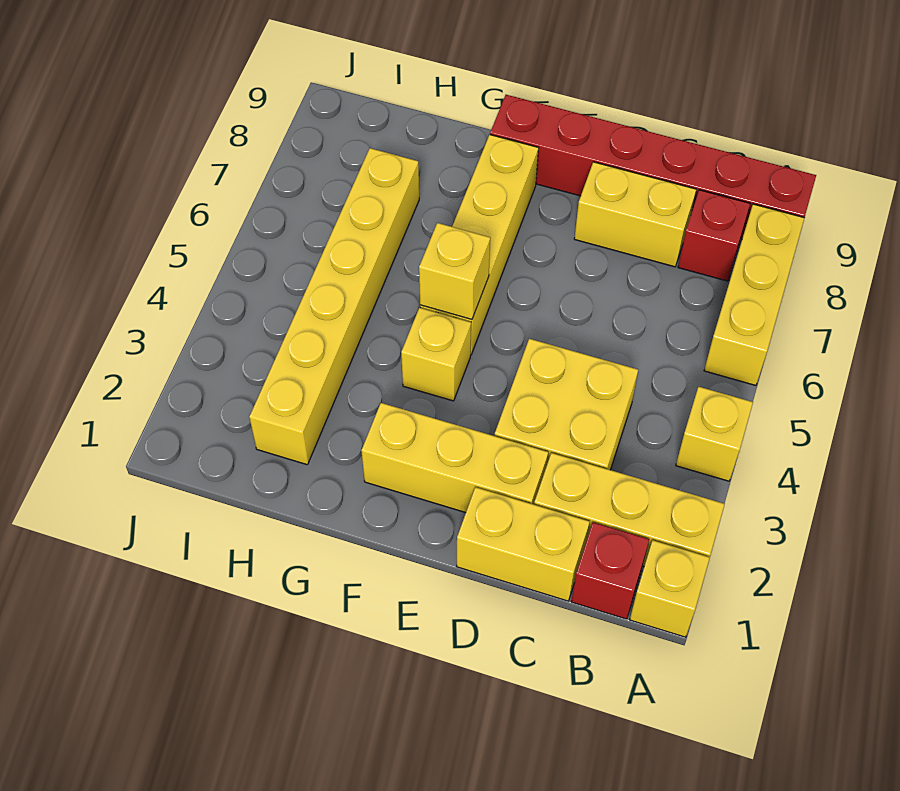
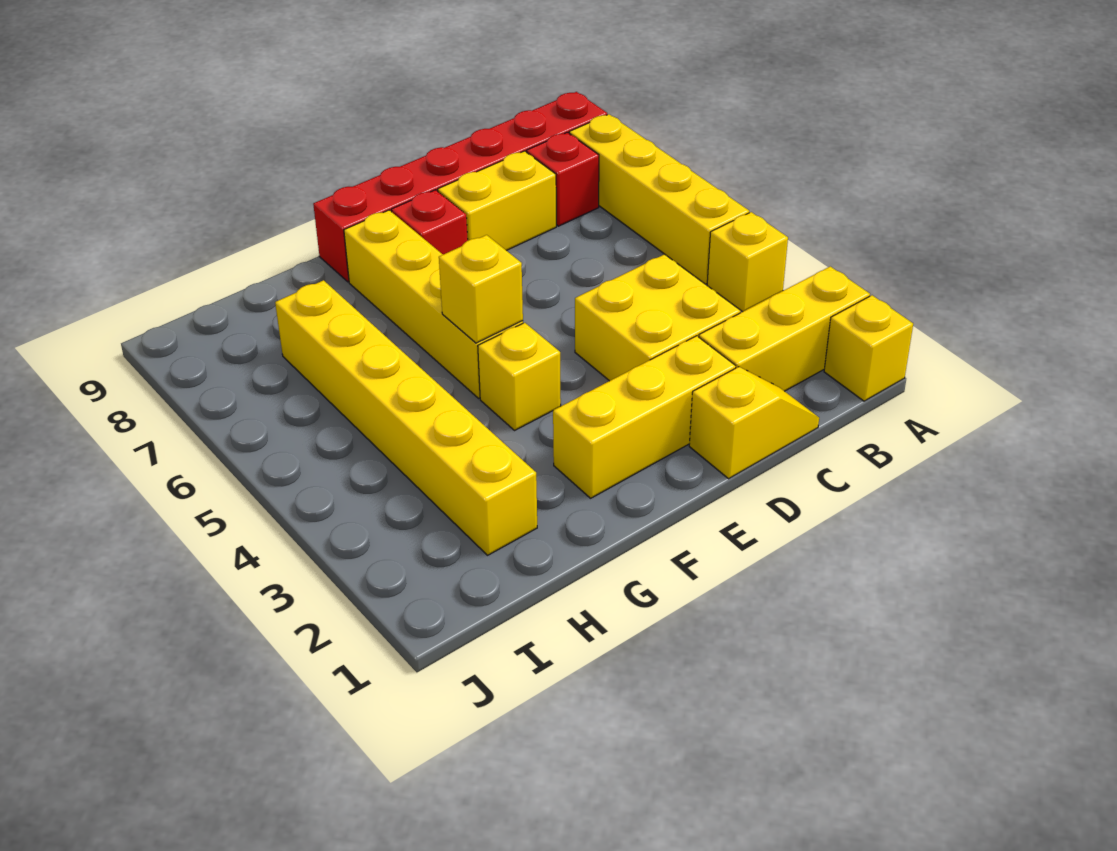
yellow 1x3 brick [704,204,804,385] -> yellow 1x4 brick [569,114,749,284]
red 1x1 brick [571,522,649,619] -> red 1x1 brick moved to [391,190,468,254]
yellow 1x2 brick [457,487,589,601] -> yellow 1x2 slope [689,367,819,479]

